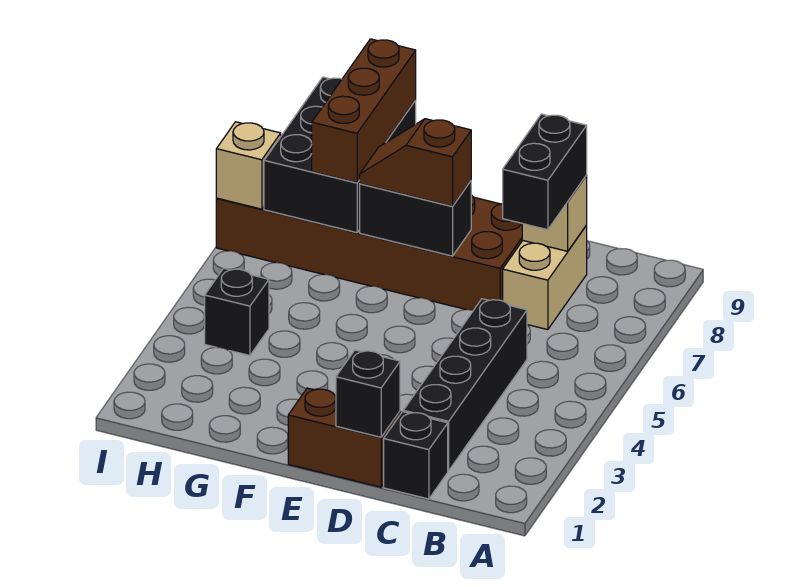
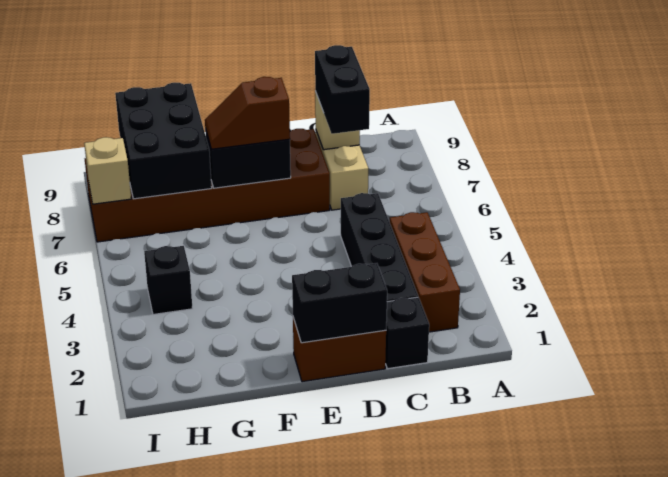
black 1x1 brick [336,350,400,437] -> black 1x2 brick [292,263,387,343]
brown 1x3 brick [312,39,416,183] -> brown 1x3 brick moved to [390,212,460,332]

